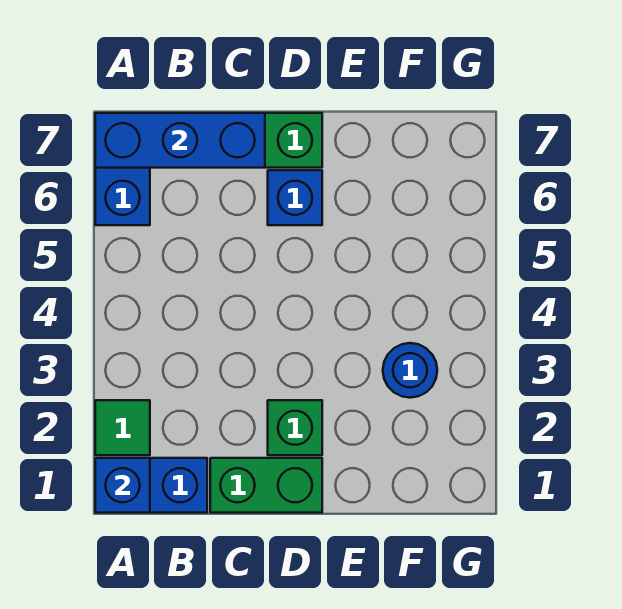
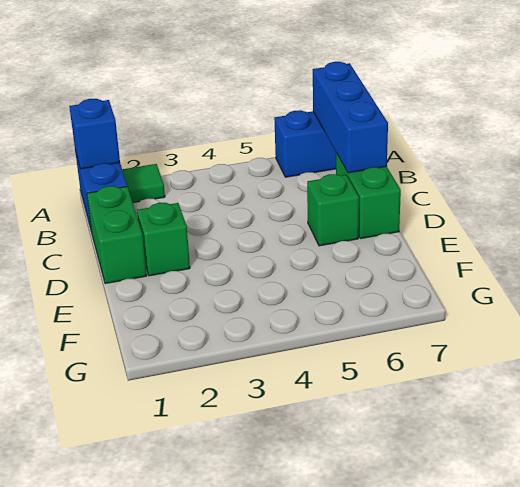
blue 1x1 brick [268,170,322,225] -> green 1x1 brick [307,174,359,246]
blue 1x1 round brick [383,343,437,398] -> none

